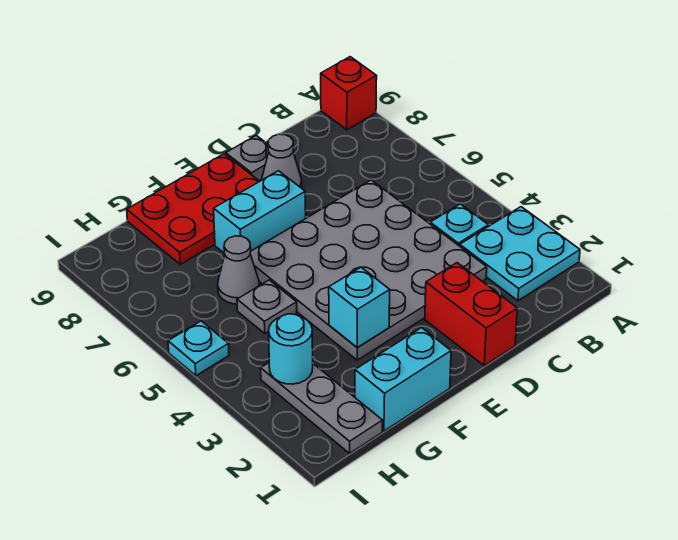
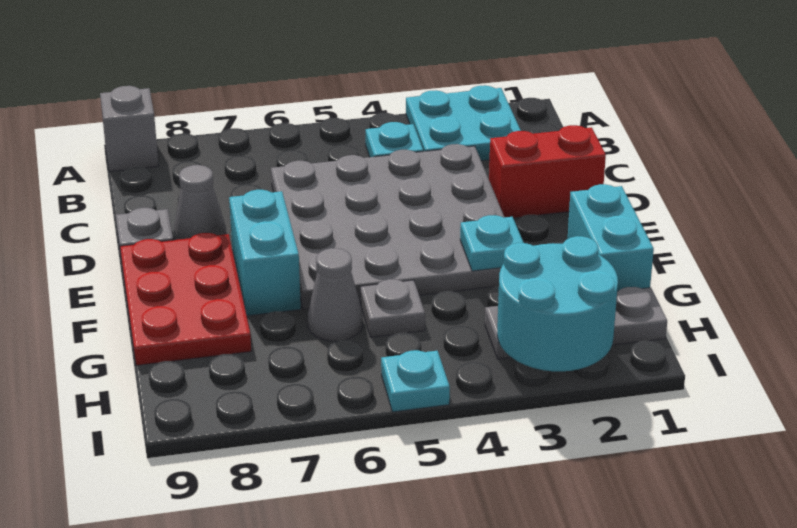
red 1x1 brick [321,57,377,130] -> grey 1x1 brick [100,86,159,172]
cyan 1x1 brick [329,267,390,348] -> cyan 1x1 plate [460,215,524,271]
cyan 1x1 round brick [269,314,313,384] -> cyan 2x2 round brick [497,236,618,371]

